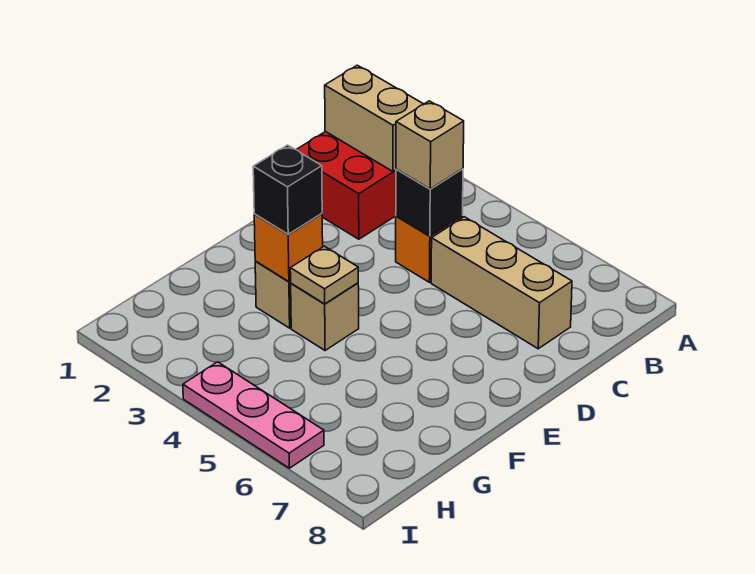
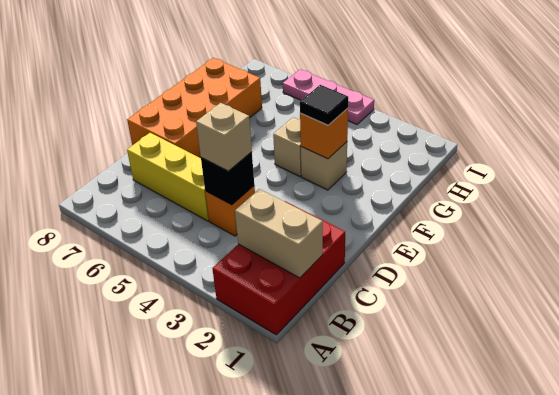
tan 1x3 brick [431,217,572,349] -> yellow 1x3 brick [127,133,209,221]
none -> orange 2x4 brick [127,58,262,158]
black 1x1 brick [253,145,322,234] -> black 1x1 tile [300,85,348,125]
tan 1x1 plate [290,246,358,304] -> none

